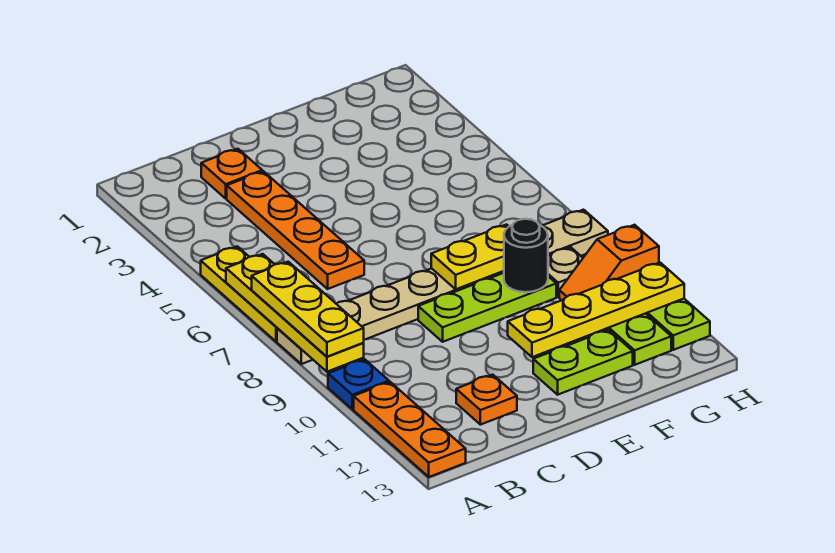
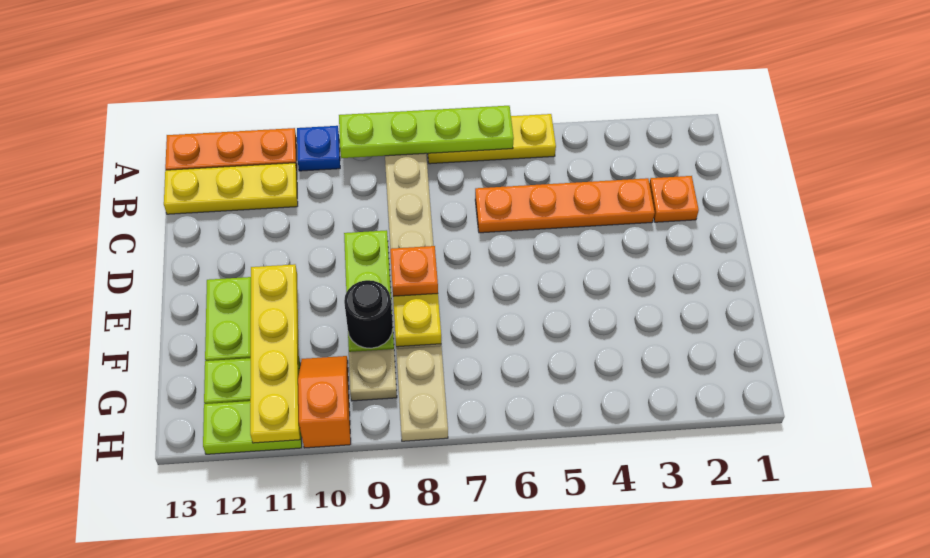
yellow 1x4 plate [226,254,364,372] -> lime 1x4 plate [339,106,514,158]
yellow 1x3 plate [252,262,364,357] -> yellow 1x3 plate moved to [164,163,298,214]
orange 1x1 plate [456,375,517,425] -> orange 1x1 plate moved to [390,246,438,296]

